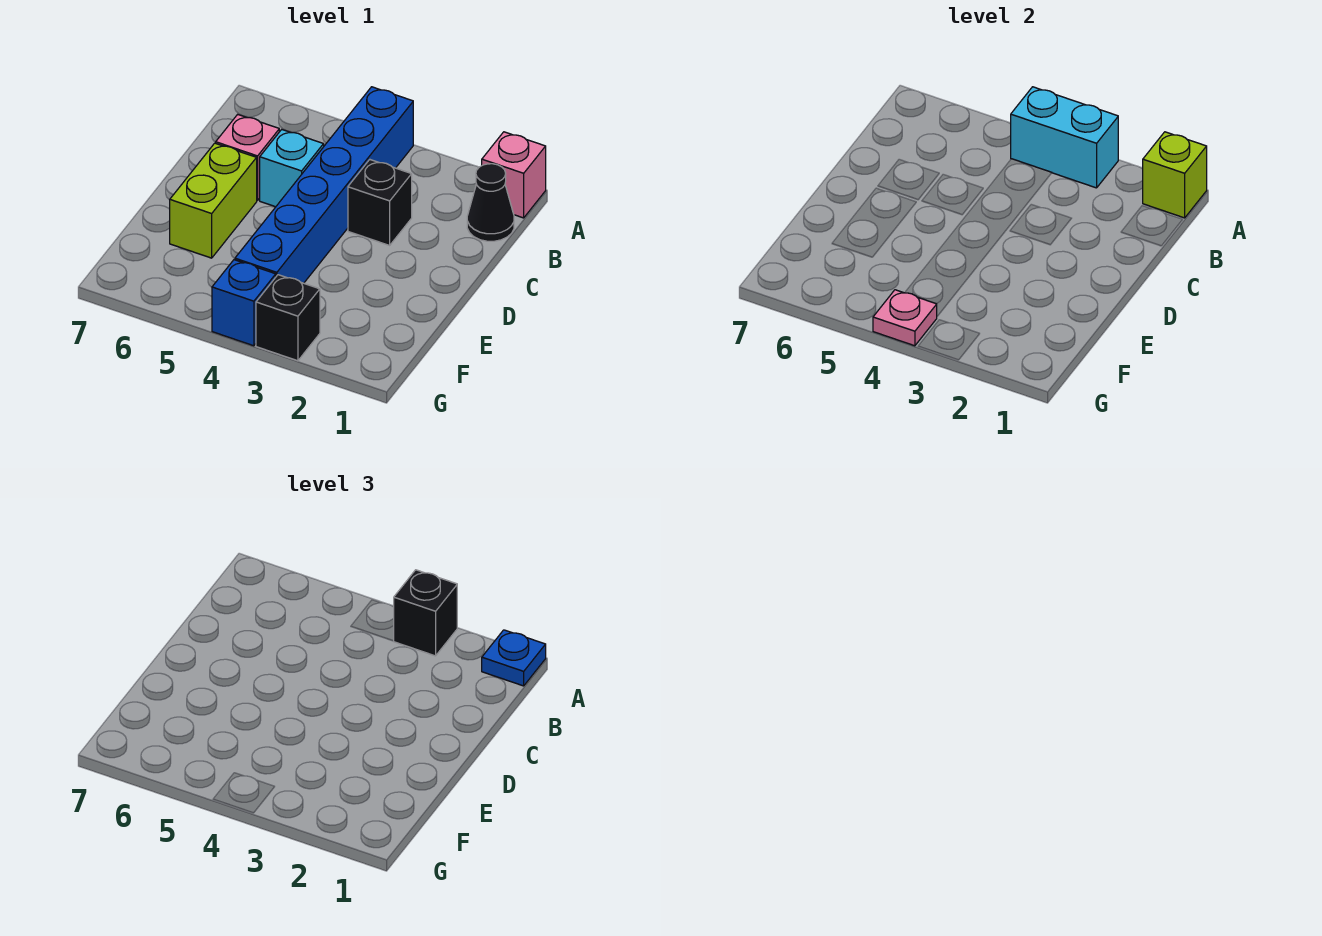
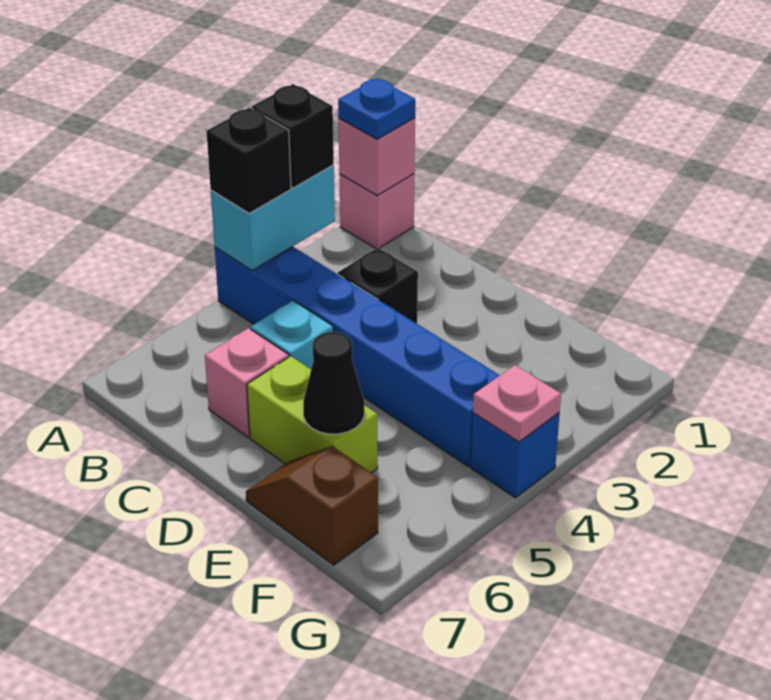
lime 1x1 brick [1143,132,1207,218] -> pink 1x1 brick [339,118,415,195]
black 1x1 cone [467,164,514,241] -> black 1x1 cone moved to [303,332,364,434]
none -> brown 1x2 slope [246,446,378,565]
black 1x1 brick [256,275,320,361] -> black 1x1 brick moved to [206,108,291,213]

